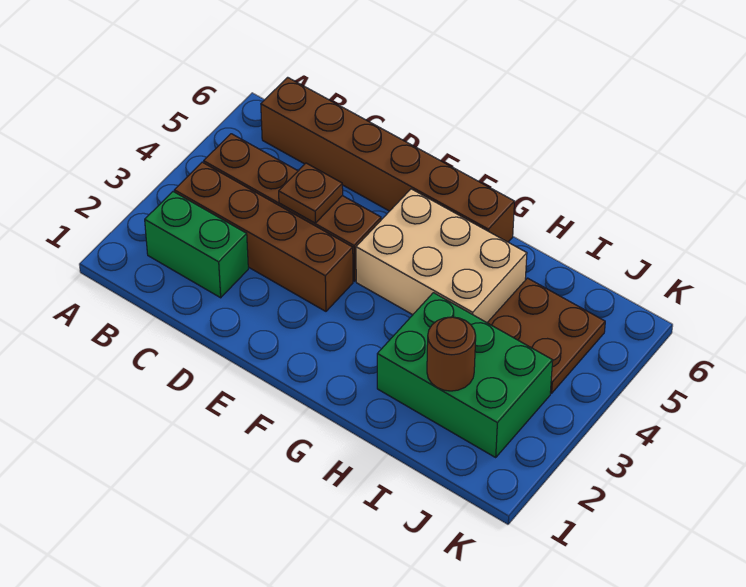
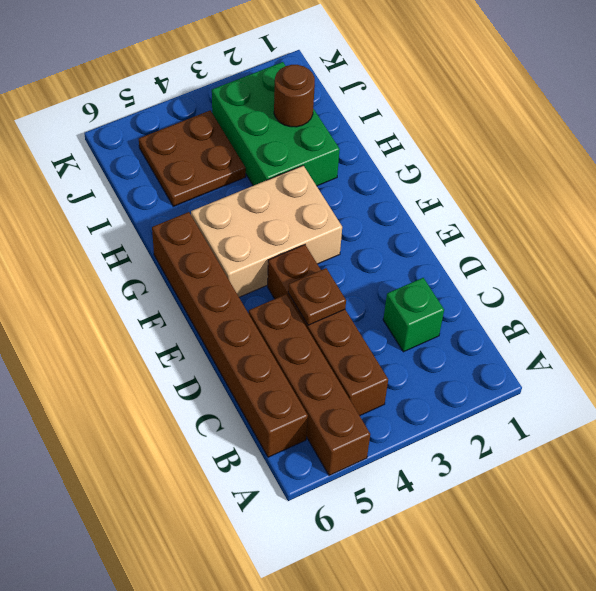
green 1x2 brick [145,192,248,298] -> green 1x1 brick [383,278,444,352]
brown 1x4 brick [174,162,353,311] -> brown 1x4 brick moved to [249,294,370,475]
tan 2x3 brick [356,189,527,322] -> tan 2x3 brick turned to [191,166,342,297]

